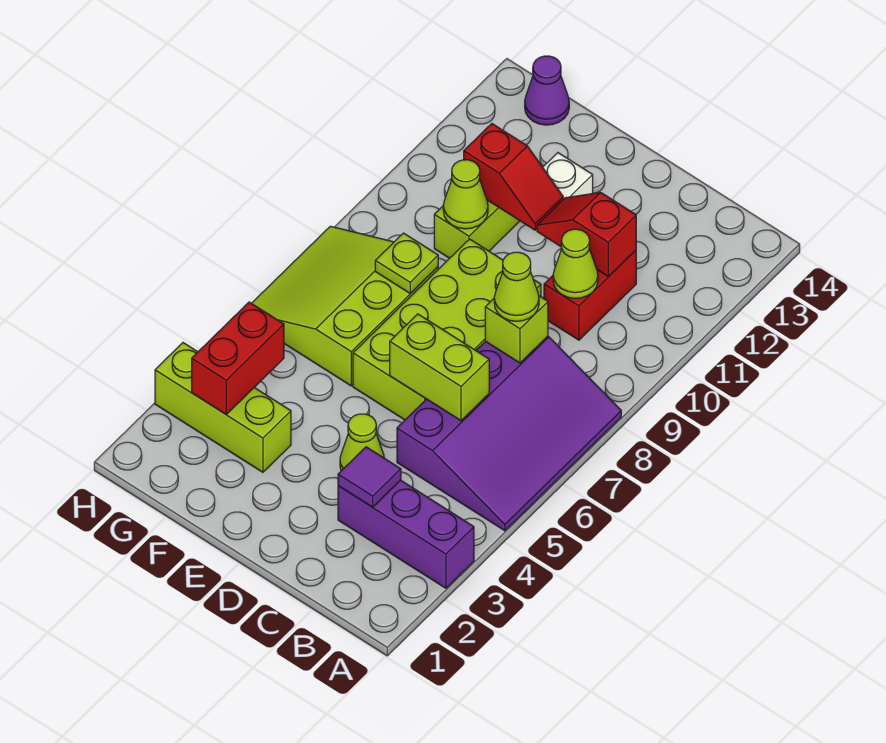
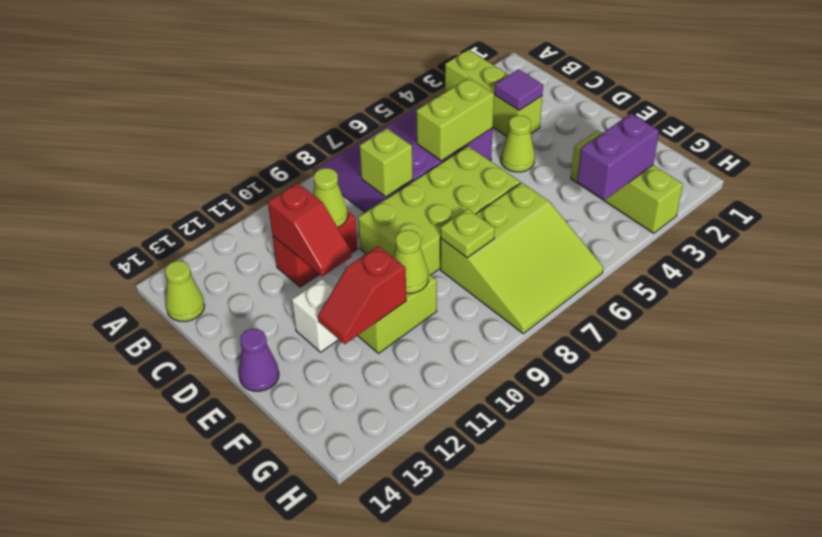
purple 1x3 brick [338,480,474,588] -> lime 1x3 brick [445,50,542,136]
lime 1x2 brick [390,314,489,421] -> lime 1x2 brick turned to [416,78,494,161]
lime 1x1 cone [494,252,539,321] -> lime 1x1 cone moved to [165,261,205,322]
red 1x2 slope [464,124,563,230] -> red 1x2 slope turned to [318,246,406,344]
red 1x2 brick [192,302,284,414] -> purple 1x2 brick [577,114,659,200]
purple 1x1 cone [525,56,569,125] -> purple 1x1 cone moved to [238,329,279,391]

